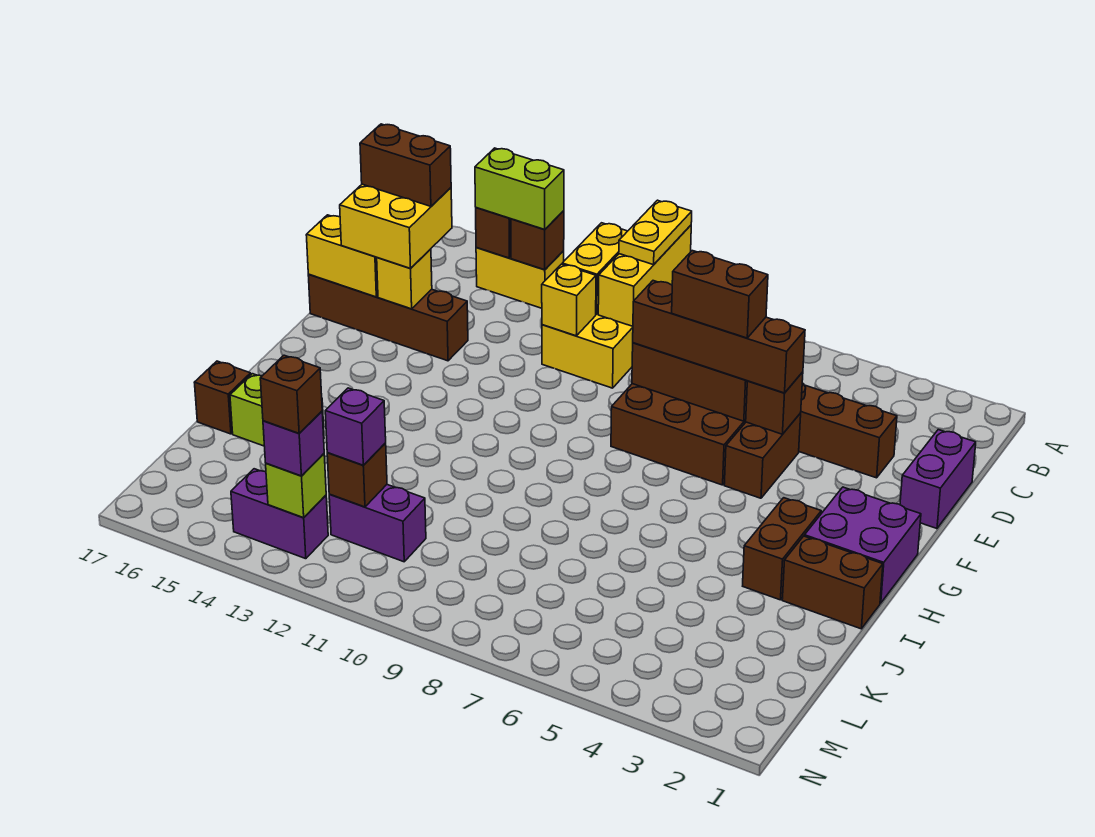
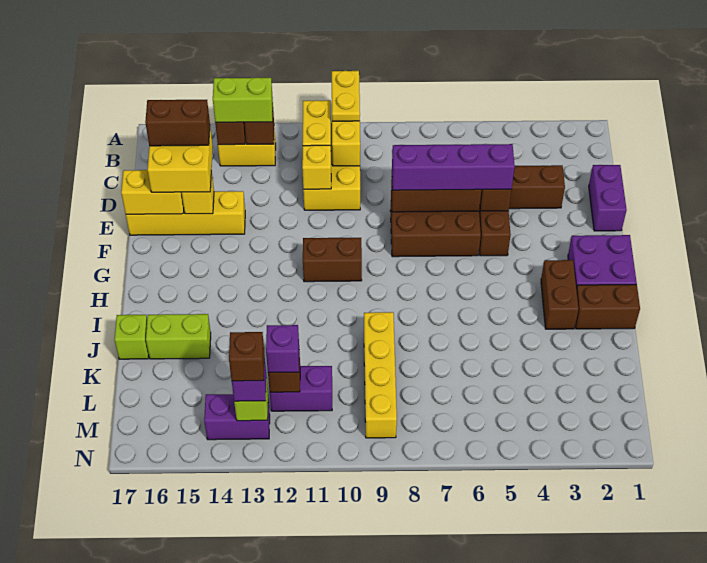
brown 1x4 brick [633,281,805,393] -> purple 1x4 brick [392,144,515,190]
brown 1x2 brick [672,251,768,338] -> brown 1x2 brick moved to [303,238,362,282]
brown 1x4 brick [308,274,468,361] -> yellow 1x4 brick [126,191,245,235]
none -> yellow 1x4 brick [364,312,397,438]
brown 1x1 brick [194,361,251,434] -> lime 1x1 brick [114,315,149,359]

